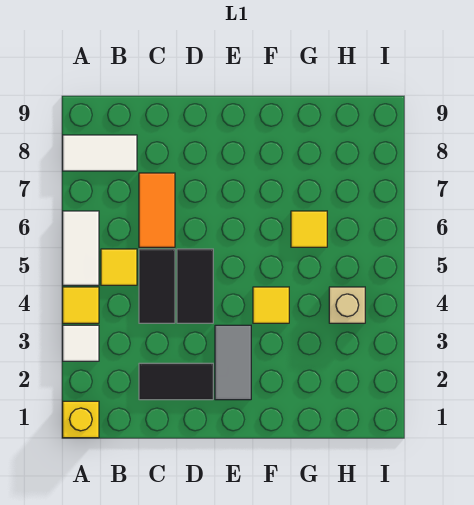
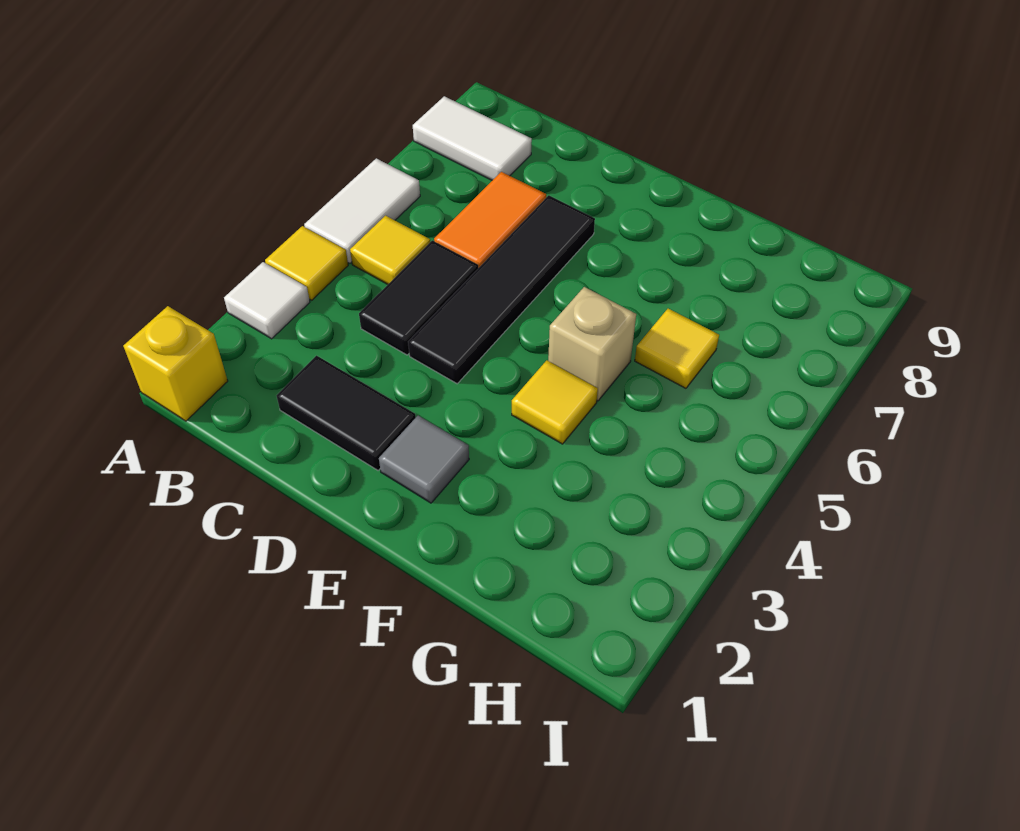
black 1x2 tile [177,249,213,323] -> black 1x4 tile [408,195,595,384]
grey 1x2 tile [215,325,251,400] -> grey 1x1 tile [379,416,469,503]
tan 1x1 brick [329,287,365,323] -> tan 1x1 brick moved to [548,287,636,401]

